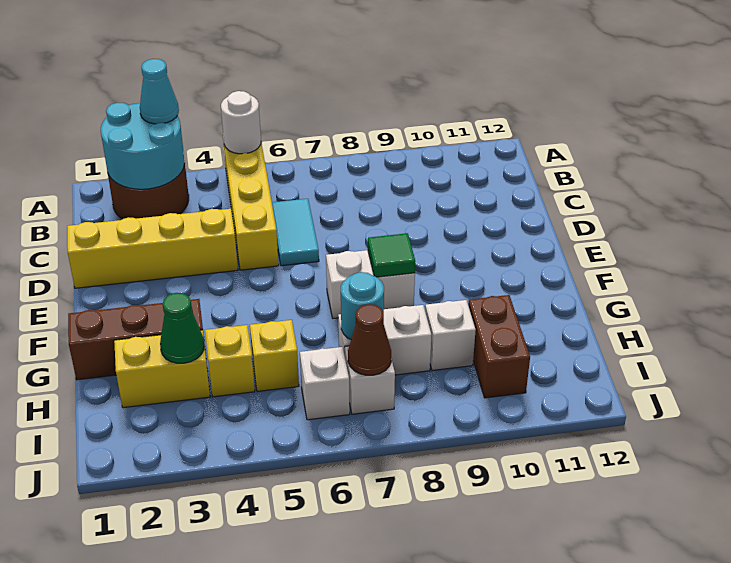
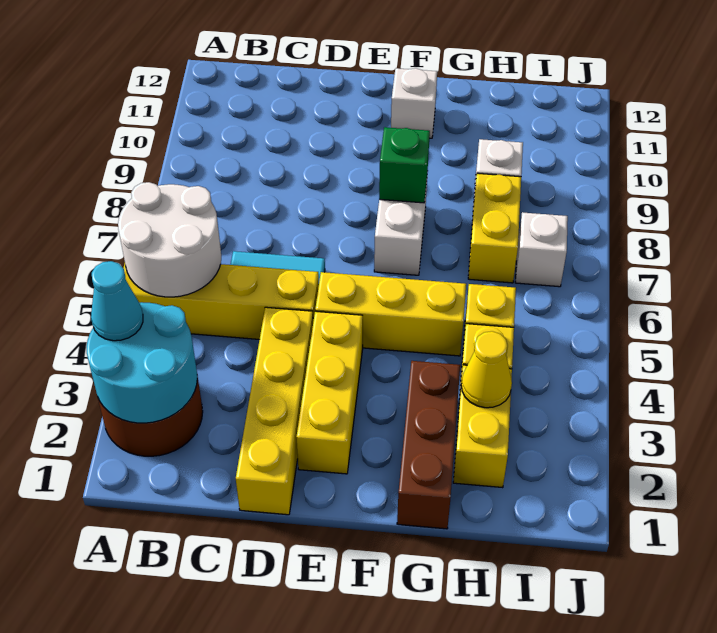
white 1x1 round brick [221,91,261,154] -> white 2x2 round brick [118,182,221,297]
none -> yellow 1x3 brick [296,311,363,474]
none -> yellow 1x3 brick [315,272,466,356]
green 1x1 tile [368,233,415,277] -> green 1x1 brick [379,127,430,203]
green 1x1 cone [160,293,204,363] -> yellow 1x1 cone [461,331,512,408]
white 1x2 brick [338,305,431,375] -> yellow 1x2 brick [468,173,521,283]
cyan 1x1 round brick [341,272,384,339] -> none
brown 1x2 brick [468,295,530,398] -> none
white 1x1 brick [300,347,350,420] -> white 1x1 brick moved to [391,68,437,138]
brown 1x1 cone [348,304,391,375] -> none

